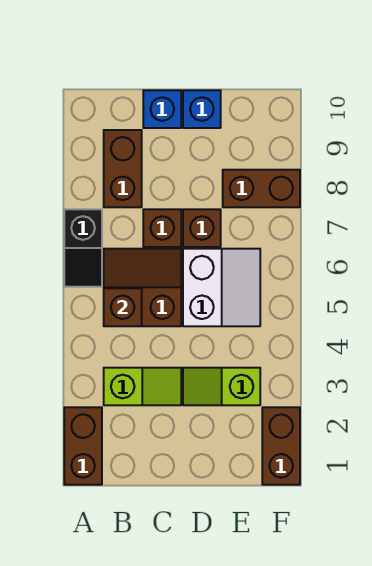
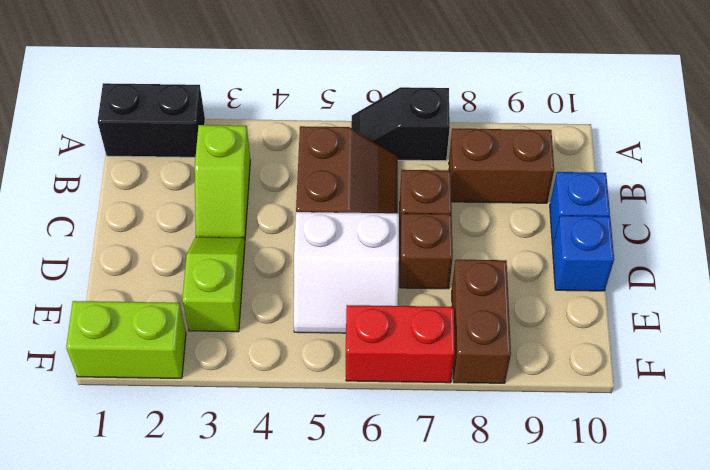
brown 1x2 brick [64,407,102,485] -> black 1x2 brick [98,83,205,157]
brown 1x1 brick [104,288,142,326] -> none
brown 1x2 brick [262,407,300,485] -> lime 1x2 brick [66,301,186,378]
none -> red 1x2 brick [346,305,455,383]

